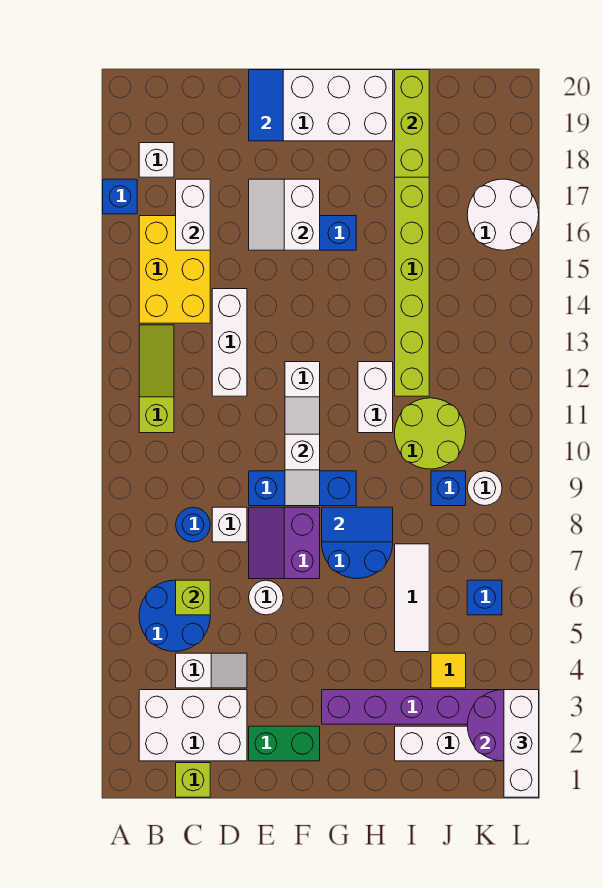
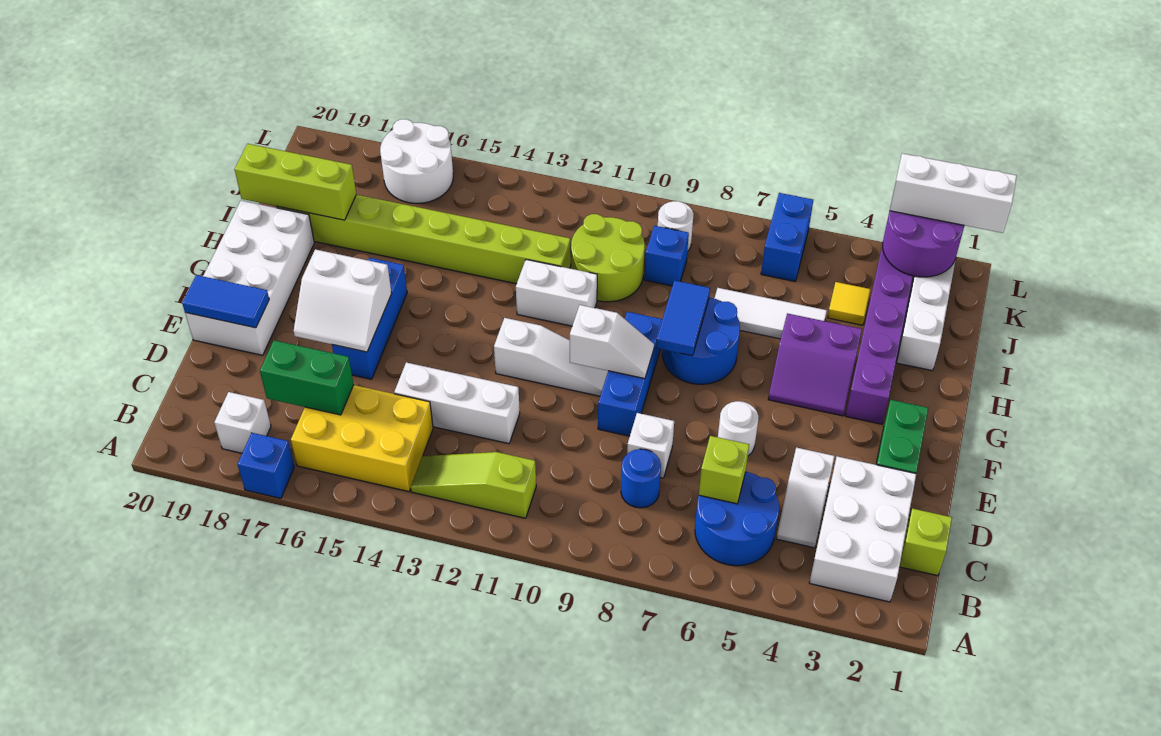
white 1x2 slope [176,653,247,688] -> white 1x2 slope turned to [776,448,835,548]
white 1x2 brick [176,179,210,250] -> green 1x2 brick [260,340,354,415]
purple 2x2 slope [249,507,320,579] -> purple 2x2 slope moved to [768,313,862,416]
blue 1x1 brick [467,580,502,615] -> blue 1x2 brick [761,193,813,281]

